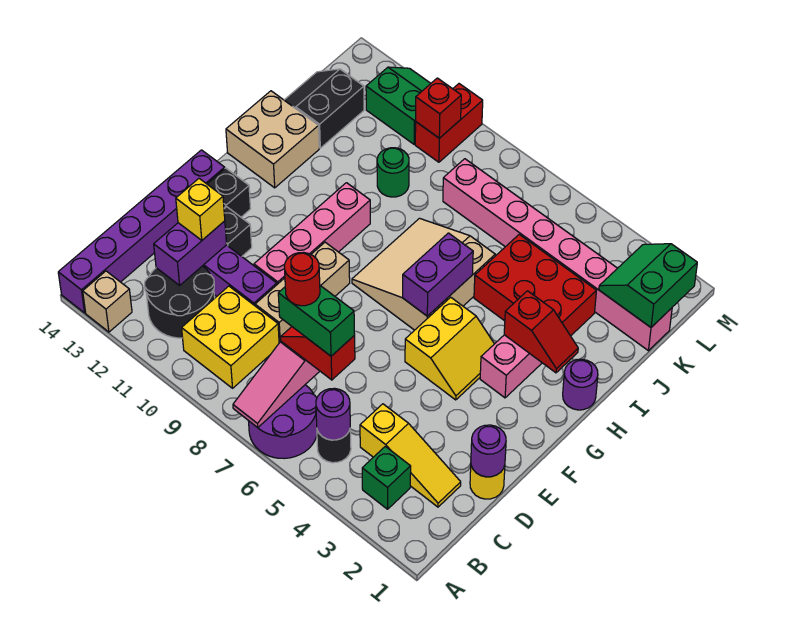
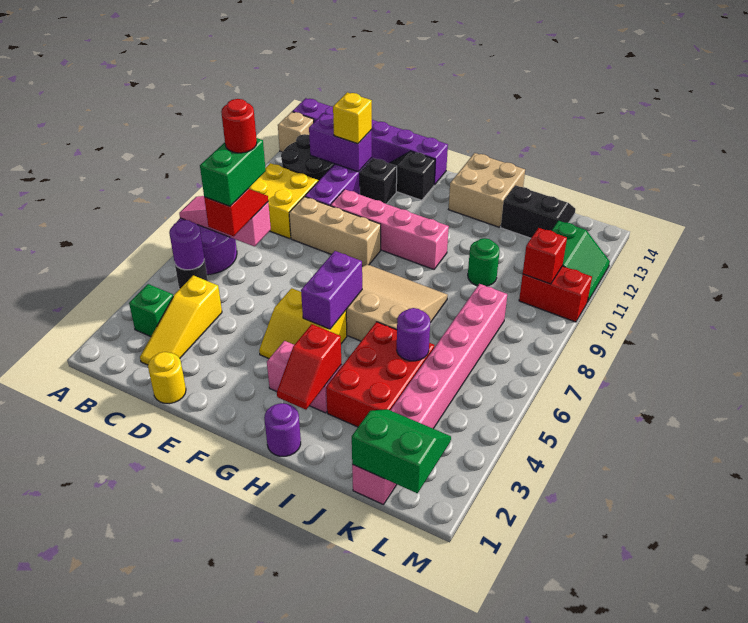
purple 1x1 round brick [471,425,506,477] -> purple 1x1 round brick moved to [397,308,430,361]
purple 1x2 brick [402,233,473,316] -> purple 1x2 brick turned to [301,251,362,329]

